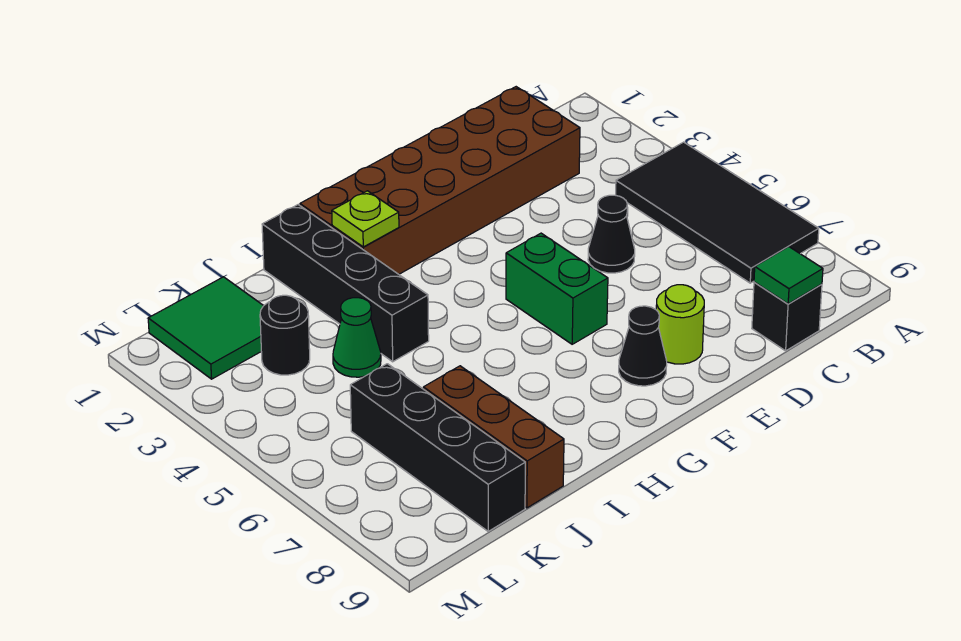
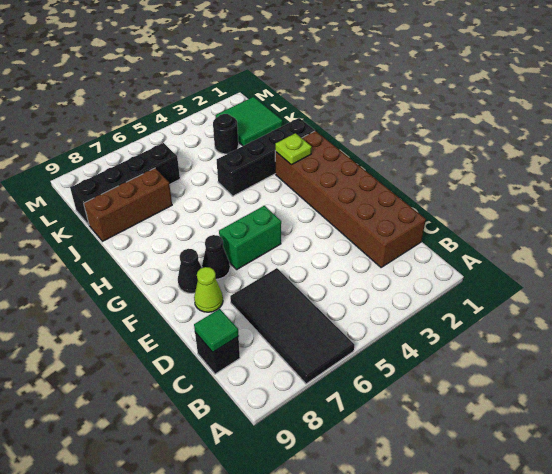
black 2x4 tile [616,142,819,283] -> black 2x4 tile turned to [230,268,354,384]
black 1x1 cone [588,195,635,273] -> black 1x1 cone moved to [202,235,230,279]
lime 1x1 round brick [656,285,704,364] -> lime 1x1 cone [194,267,223,312]
green 1x1 cone [333,298,381,377] -> none

